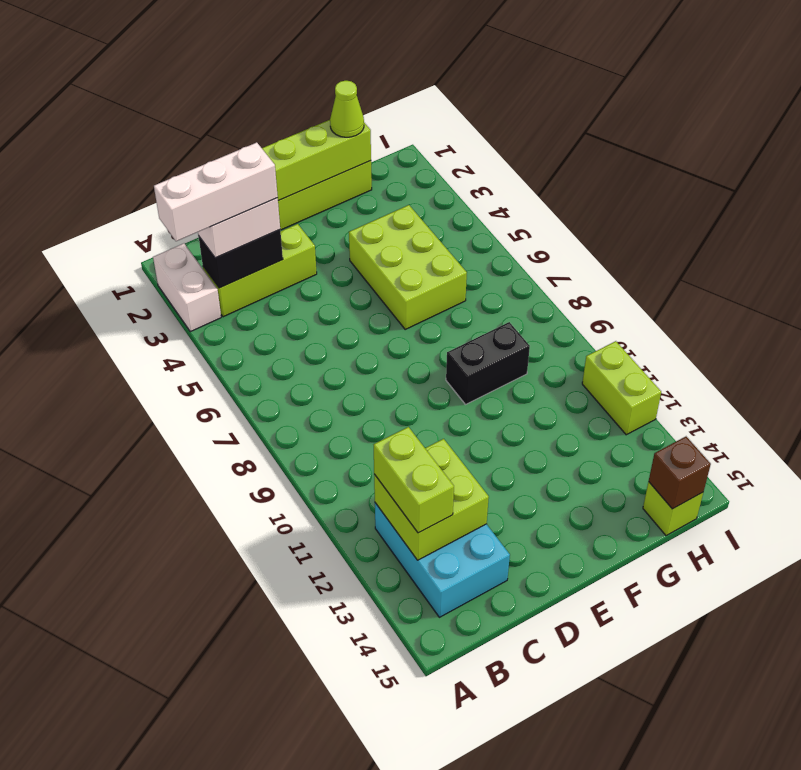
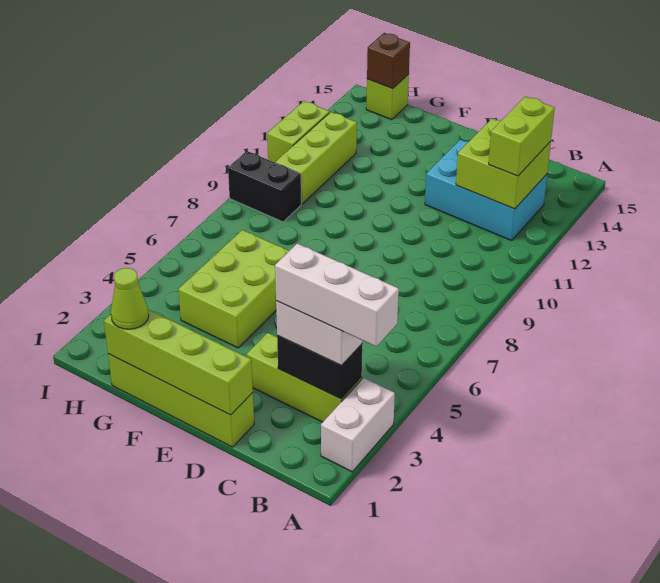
cyan 2x3 brick [375,503,510,617] -> cyan 2x3 brick turned to [425,140,547,240]
black 1x2 brick [446,322,530,404] -> black 1x2 brick moved to [228,151,301,222]
none -> lime 1x3 brick [275,112,357,204]

